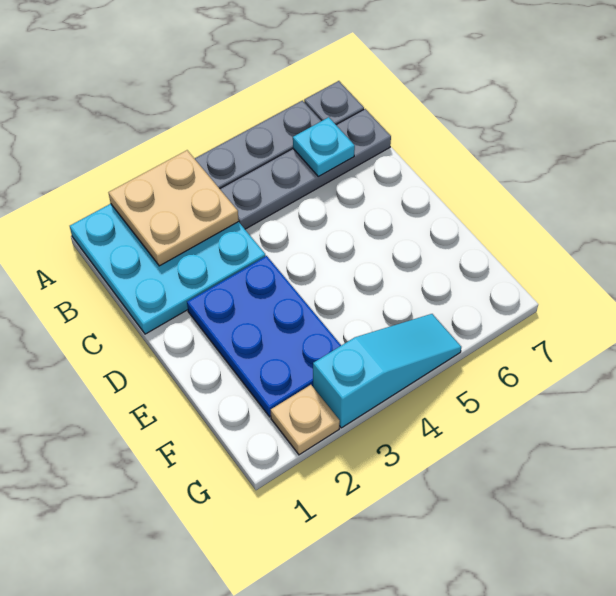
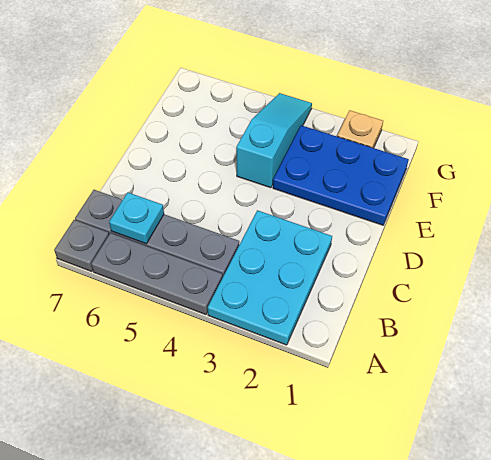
cyan 3x3 plate [70,204,266,334] -> cyan 2x3 plate [208,210,332,345]
tan 2x2 plate [109,150,239,266] -> none
blue 2x3 plate [187,256,341,417] -> blue 2x3 plate turned to [273,125,409,225]
cyan 1x3 slope [313,314,461,428] -> cyan 1x3 slope turned to [236,93,312,188]

